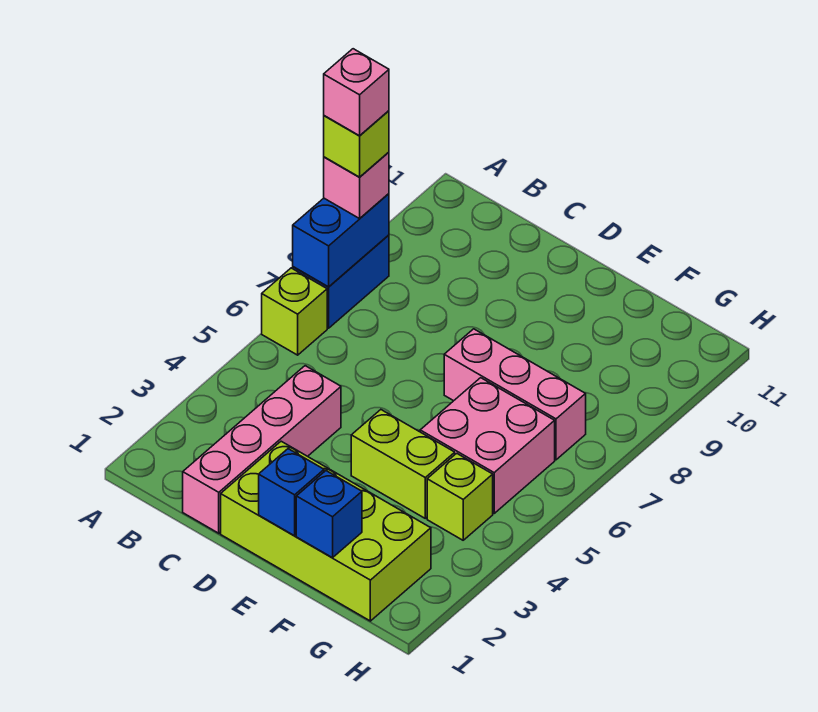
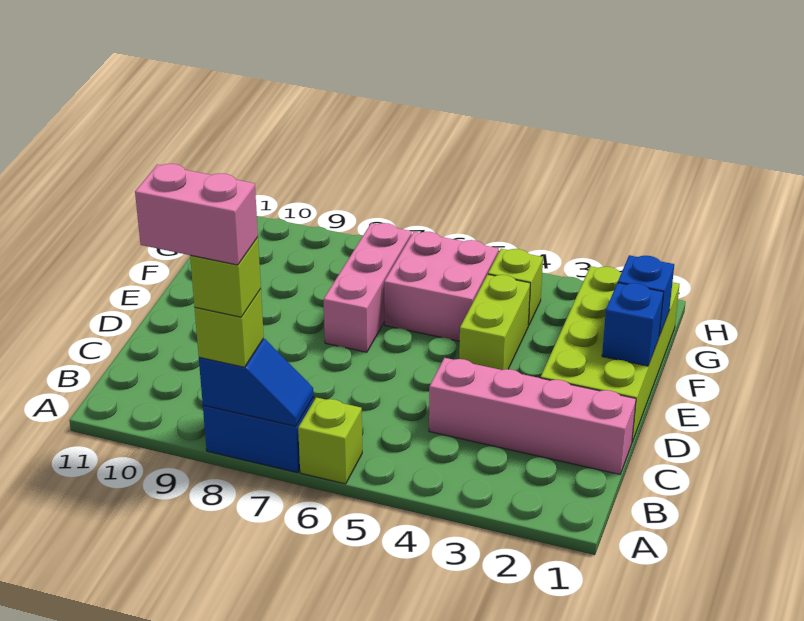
blue 1x2 brick [293,194,389,287] -> blue 1x2 slope [199,339,314,426]
pink 1x1 brick [324,152,389,219] -> lime 1x1 brick [195,289,264,367]
pink 1x1 brick [324,49,389,136] -> pink 1x2 brick [135,164,258,265]

